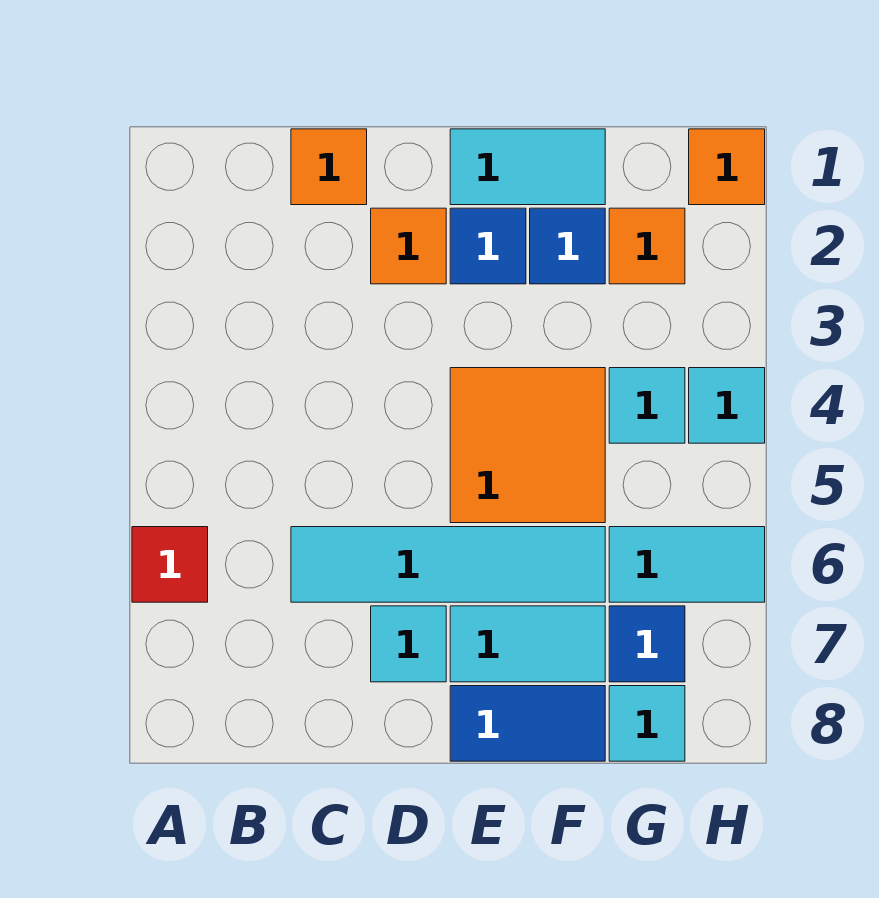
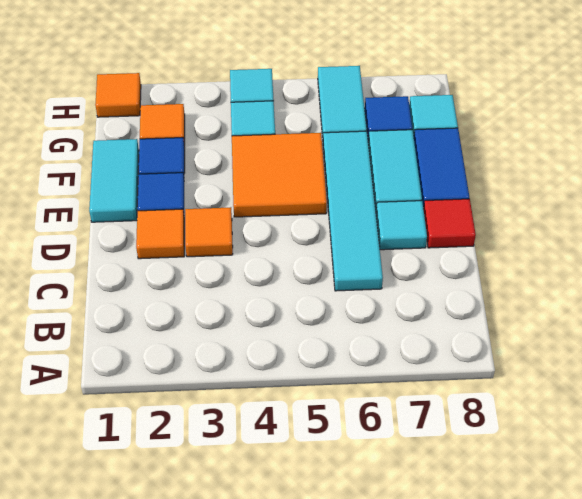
red 1x1 tile [132,527,208,602] -> red 1x1 tile moved to [423,199,476,248]
orange 1x1 tile [291,129,367,205] -> orange 1x1 tile moved to [185,207,233,257]

